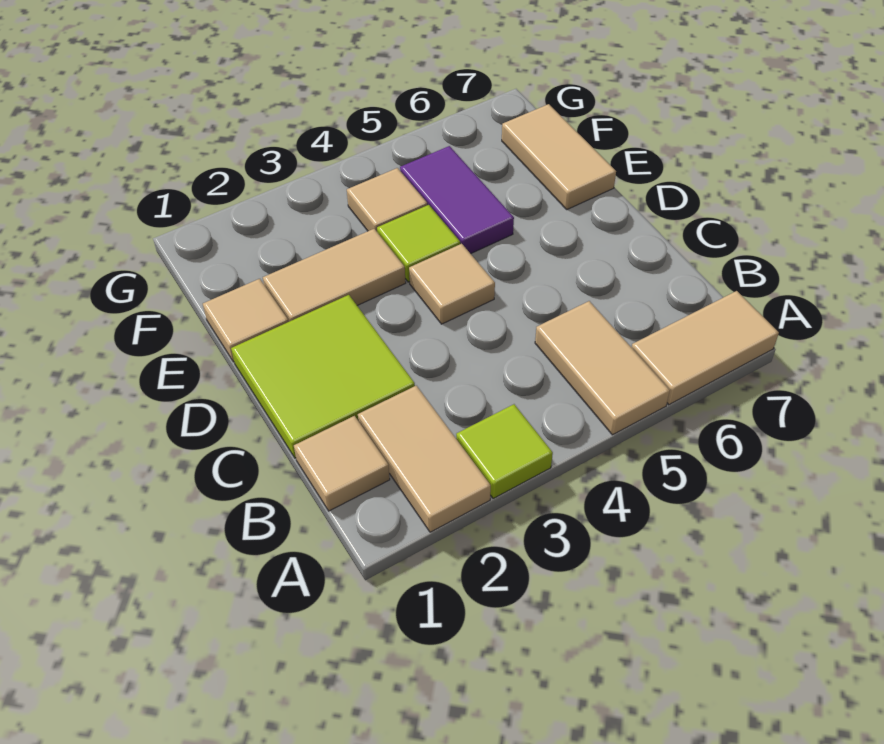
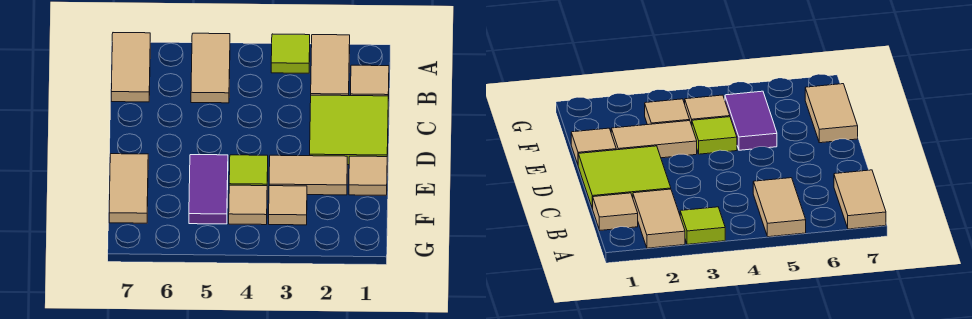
tan 1x2 tile [631,291,779,405] -> tan 1x2 tile turned to [111,33,150,102]
tan 1x1 tile [409,244,495,324] -> tan 1x1 tile moved to [269,186,307,225]

